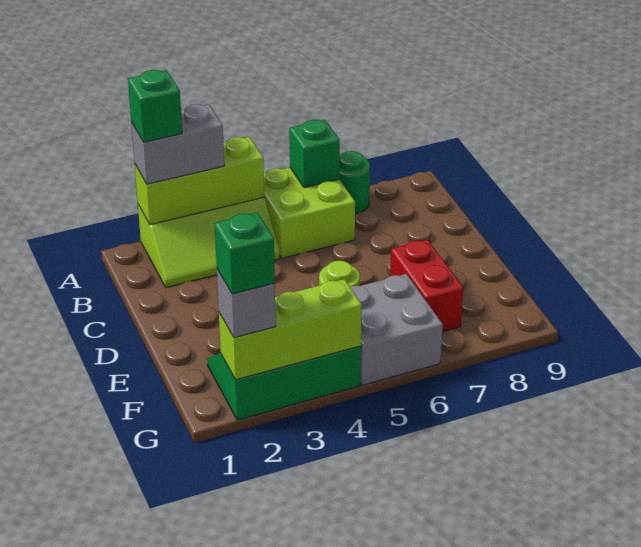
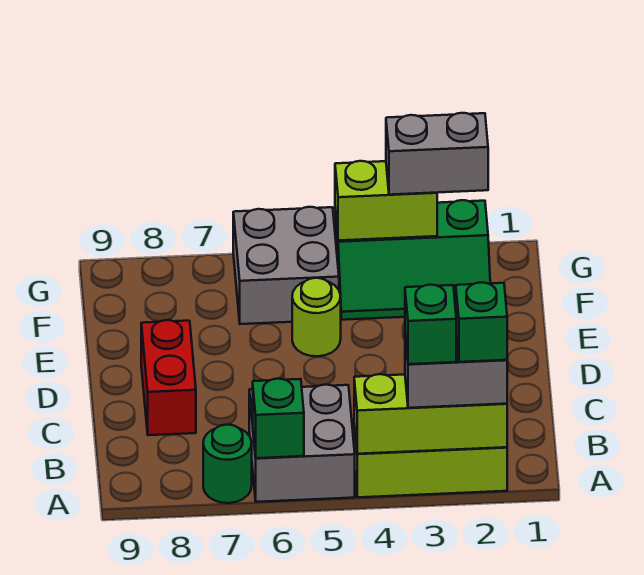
lime 2x2 brick [264,168,355,258] -> grey 2x2 brick [249,385,355,502]
red 1x2 brick [390,240,463,332] -> red 1x2 brick moved to [141,320,196,435]
lime 1x3 brick [219,279,362,380] -> lime 1x2 brick [335,161,437,241]
grey 1x1 brick [217,269,276,338] -> grey 1x2 brick [386,113,488,195]
green 1x1 brick [215,213,275,294] -> green 1x1 brick moved to [405,285,456,364]

